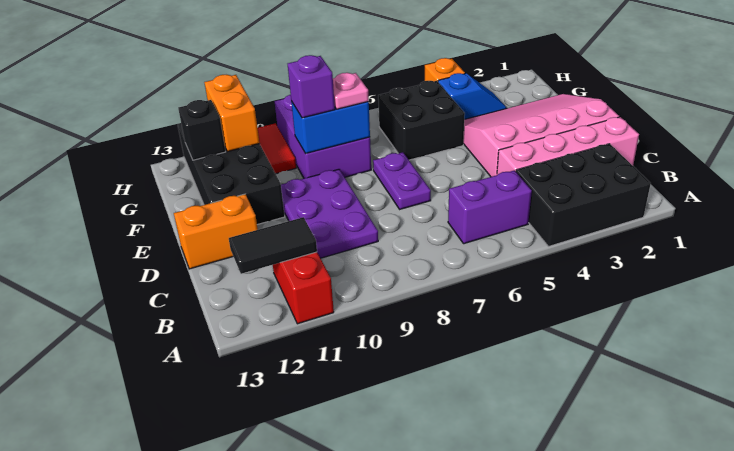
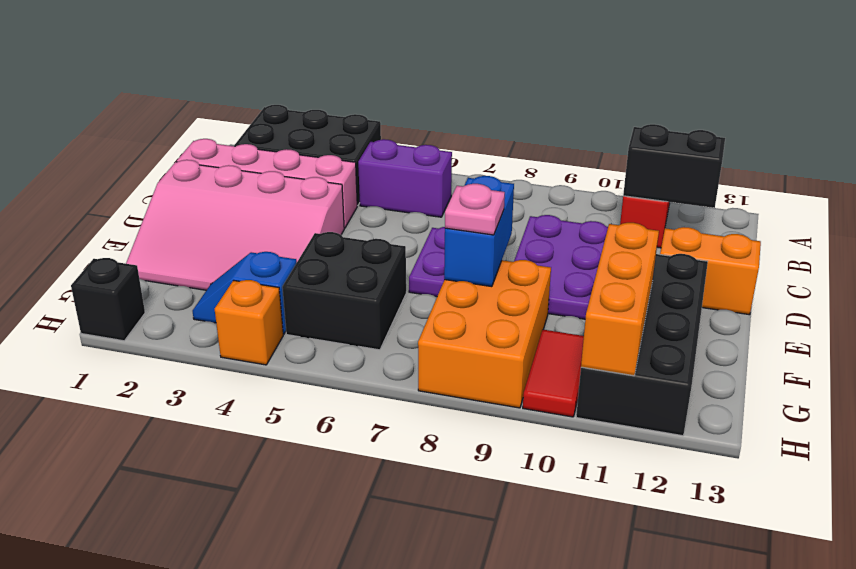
black 1x2 tile [229,217,317,274] -> black 1x2 brick [623,124,725,208]
purple 2x3 brick [275,95,371,178] -> orange 2x3 brick [418,260,551,408]
blue 1x2 brick [291,101,370,154] -> blue 1x2 brick turned to [444,176,514,287]
purple 1x1 brick [288,55,335,118] -> none
orange 1x2 brick [204,75,260,152] -> orange 1x3 brick [581,223,659,376]
black 1x1 brick [178,100,226,160] -> black 1x1 brick moved to [71,258,145,341]

